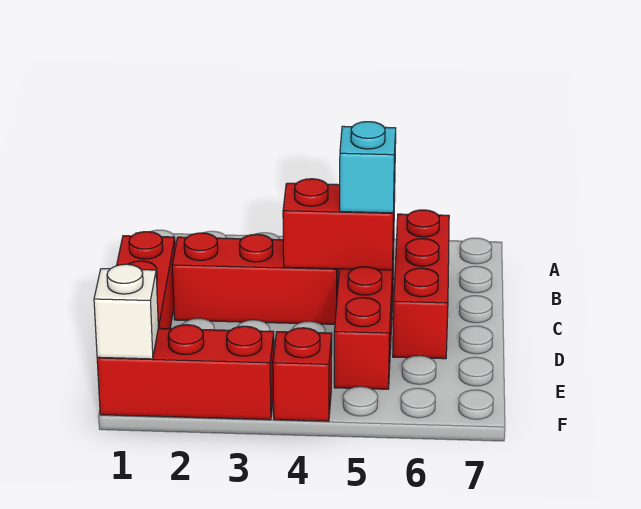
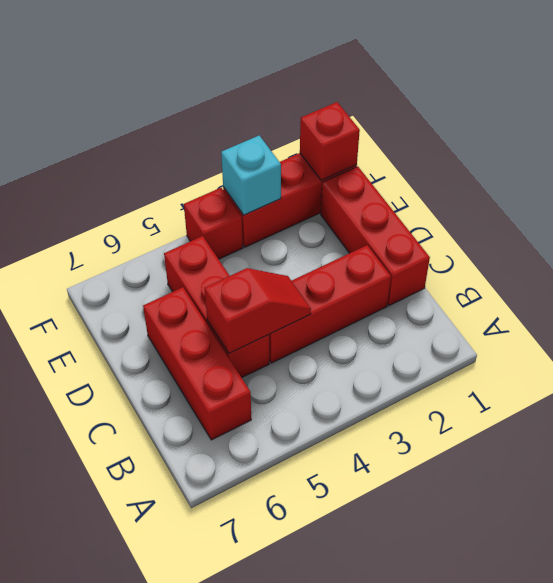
red 1x2 brick [283,179,395,270] -> red 1x2 slope [205,268,311,353]
cyan 1x1 brick [340,122,396,213] -> cyan 1x1 brick moved to [221,135,281,215]
white 1x1 brick [94,264,158,359] -> red 1x1 brick [300,102,360,181]

